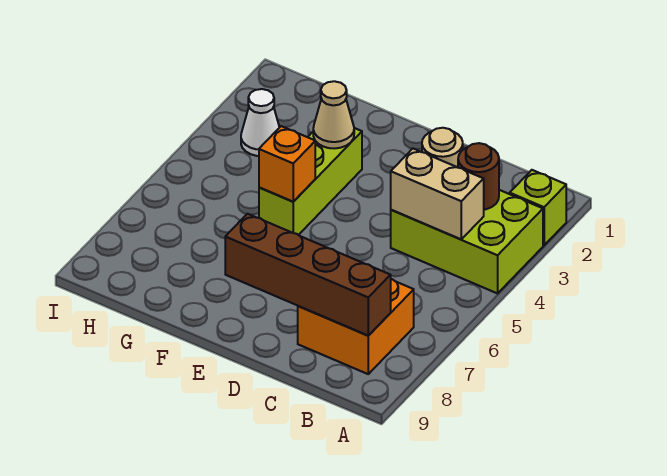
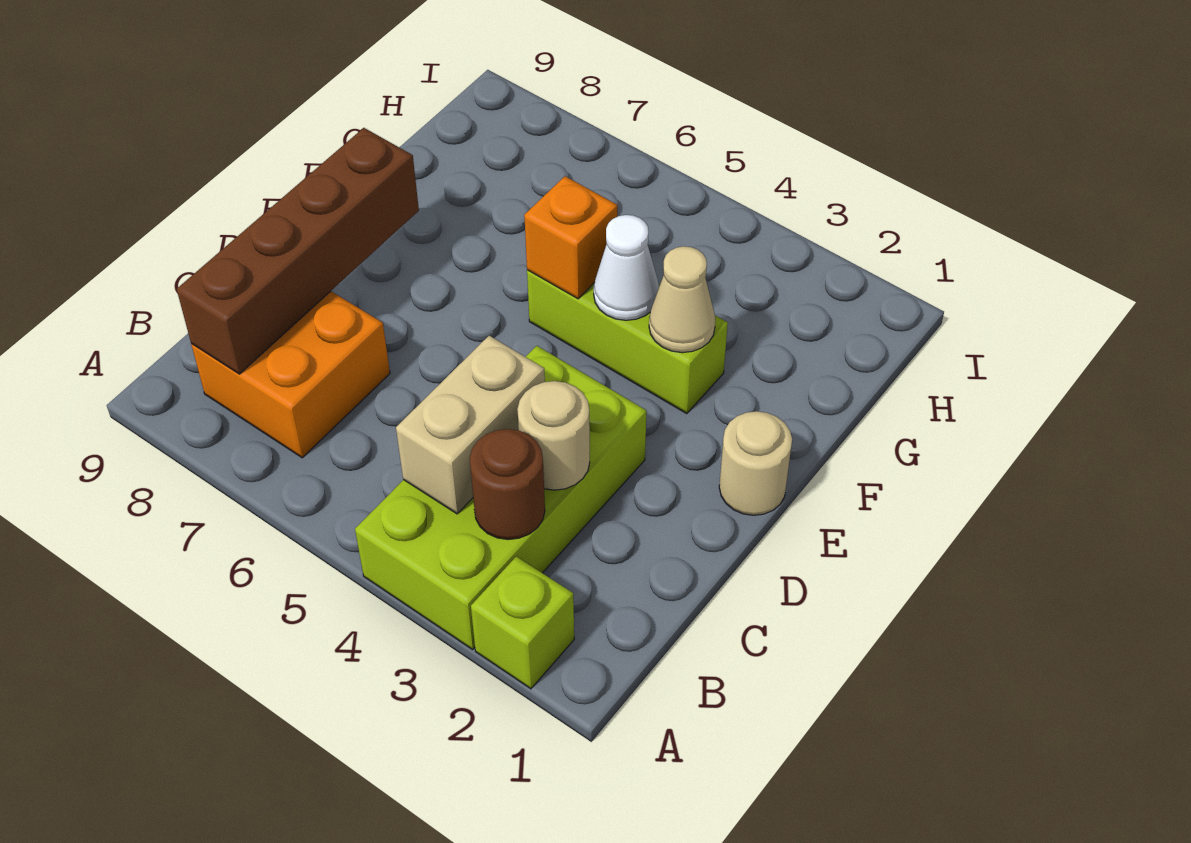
lime 2x3 brick [391,190,543,293] -> lime 2x4 brick [355,346,646,649]
none -> tan 1x1 round brick [719,411,792,515]
white 1x1 cone [241,89,280,156] -> white 1x1 cone moved to [594,215,659,320]

